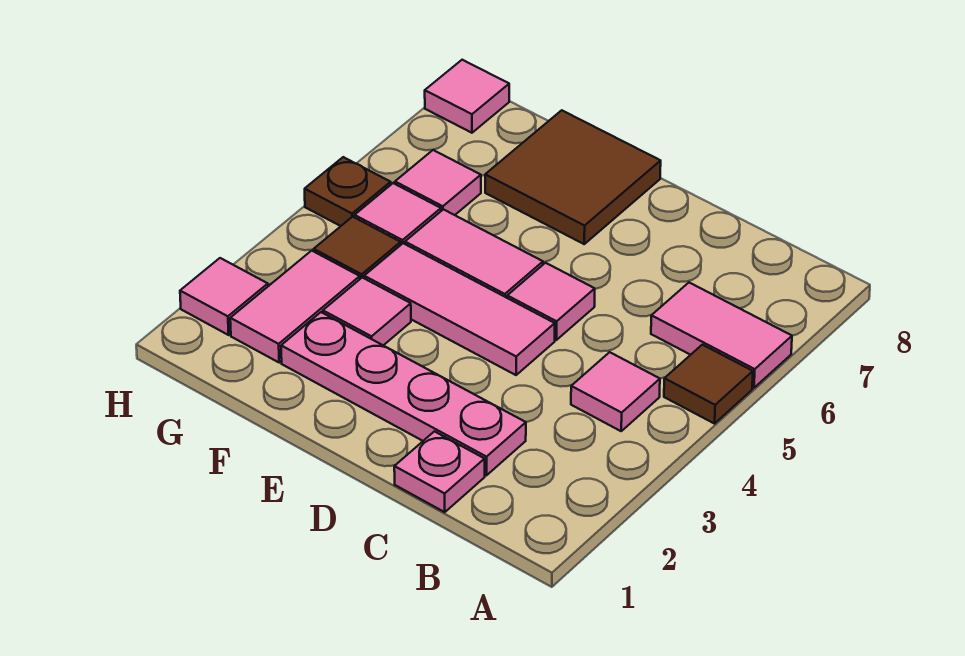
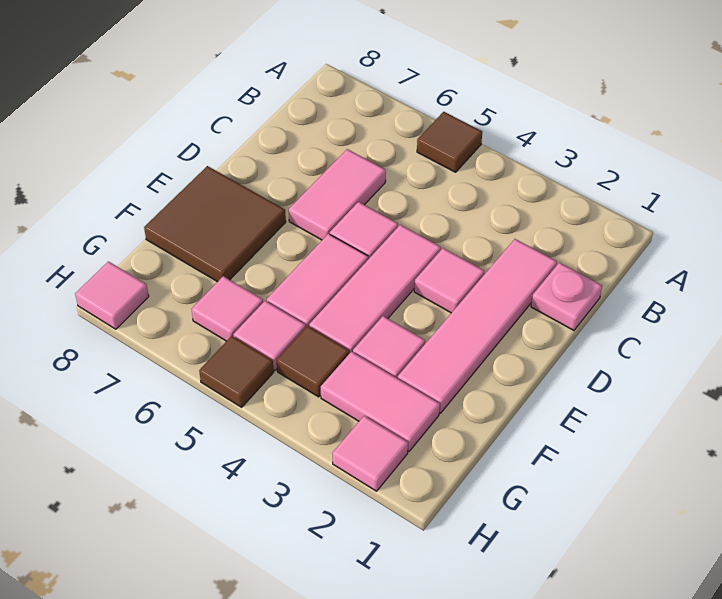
pink 1x2 tile [651,283,792,388] -> pink 1x2 tile moved to [289,149,386,240]
pink 1x1 tile [571,352,660,431] -> pink 1x1 tile moved to [414,248,484,313]
pink 1x4 plate [281,312,526,475] -> pink 1x4 tile [398,239,557,413]
brown 1x1 plate [305,157,391,226] -> brown 1x1 tile [199,336,274,407]

